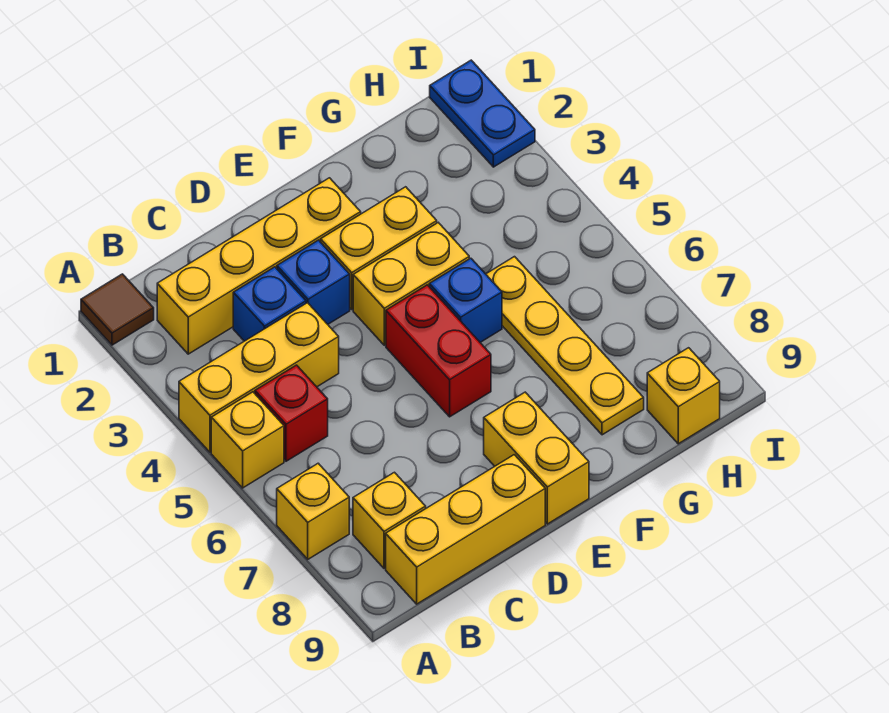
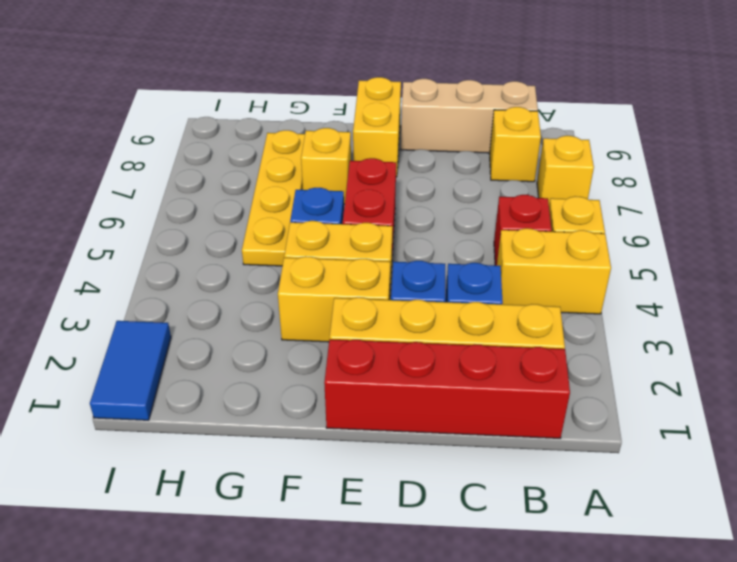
brown 1x1 tile [81,274,154,345] -> none
yellow 1x3 brick [179,303,339,452] -> yellow 1x2 brick [497,228,611,314]
none -> red 1x4 brick [324,339,570,438]
yellow 1x3 brick [386,455,545,604] -> tan 1x3 brick [401,79,538,153]
yellow 1x1 brick [647,348,720,444] -> yellow 1x1 brick moved to [301,128,351,204]
blue 1x2 plate [430,60,535,167] -> blue 1x2 tile [90,321,171,420]

